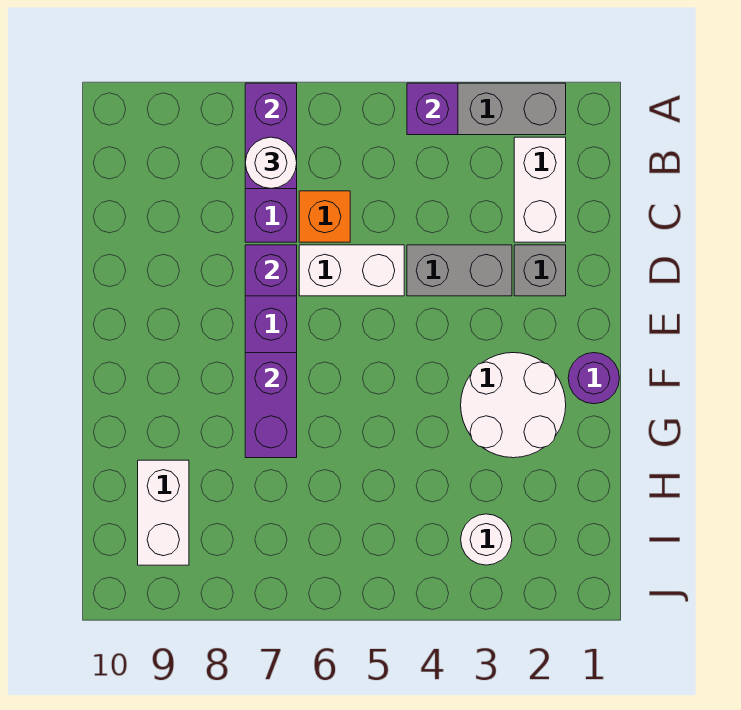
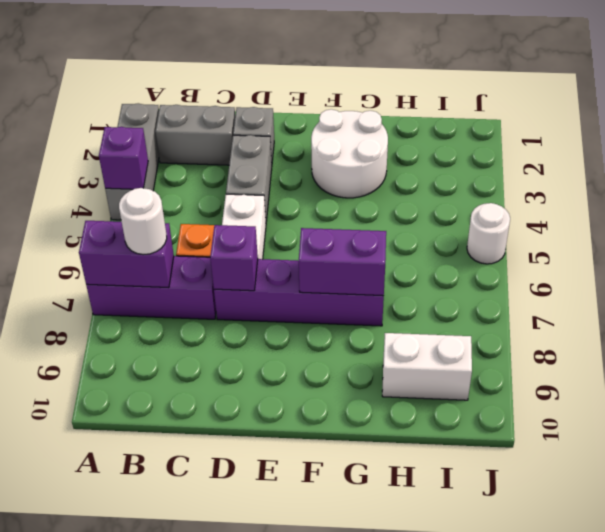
white 1x2 brick [514,137,566,242] -> grey 1x2 brick [155,105,235,165]
purple 1x1 round brick [568,353,619,404] -> none
white 1x1 round brick [461,514,512,565] -> white 1x1 round brick moved to [467,203,510,264]

